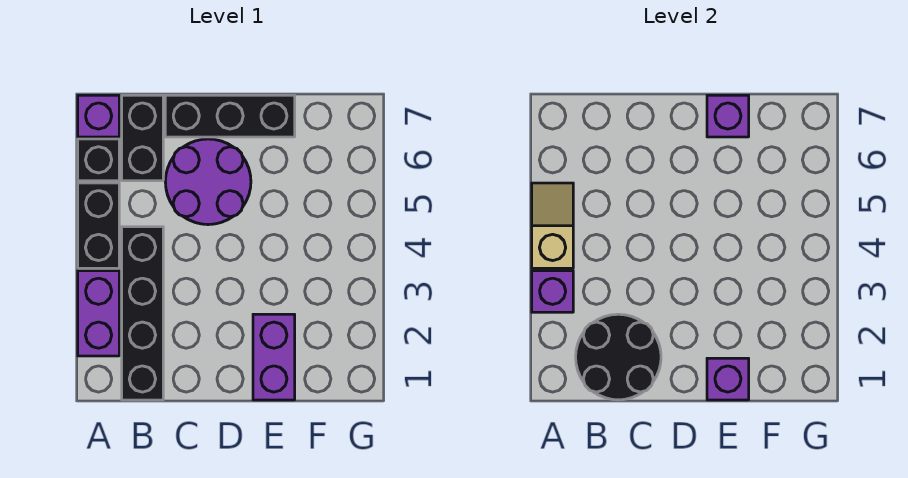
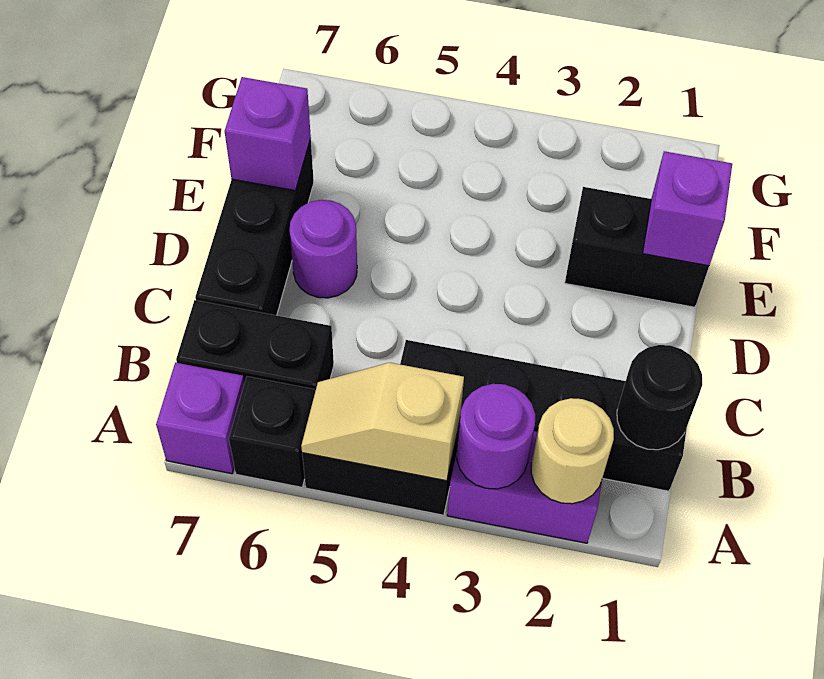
none -> tan 1x1 round brick [531,398,614,504]
purple 1x1 brick [532,271,573,312] -> purple 1x1 round brick [457,384,535,489]
black 2x2 round brick [576,314,661,400] -> black 1x1 round brick [617,345,702,450]
purple 2x2 round brick [165,139,251,225] -> purple 1x1 round brick [289,200,357,298]
purple 1x2 brick [253,314,295,400] -> black 1x2 brick [565,187,709,307]

